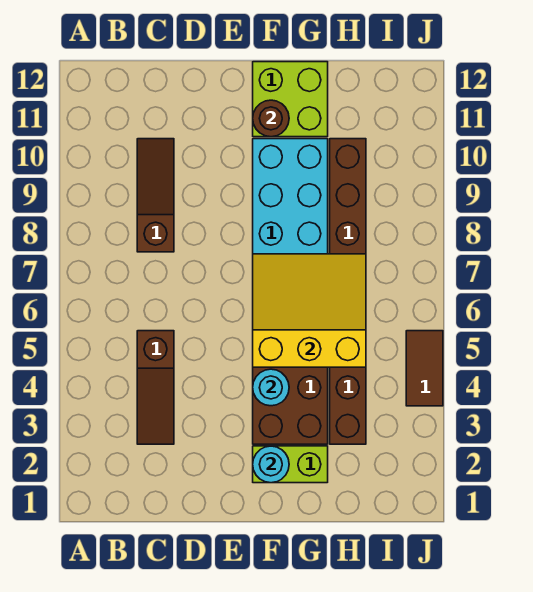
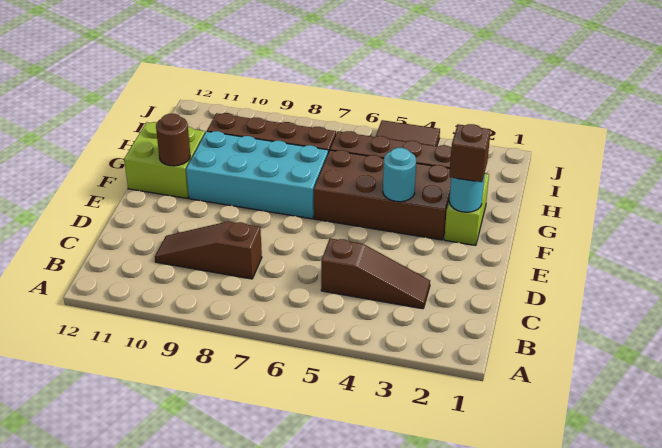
none -> brown 1x1 brick [449,124,491,182]
yellow 3x3 slope [253,254,366,367] -> none

